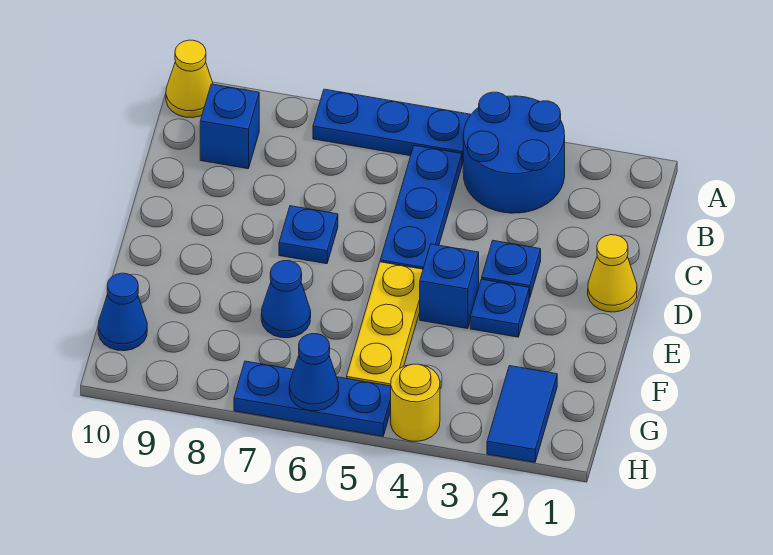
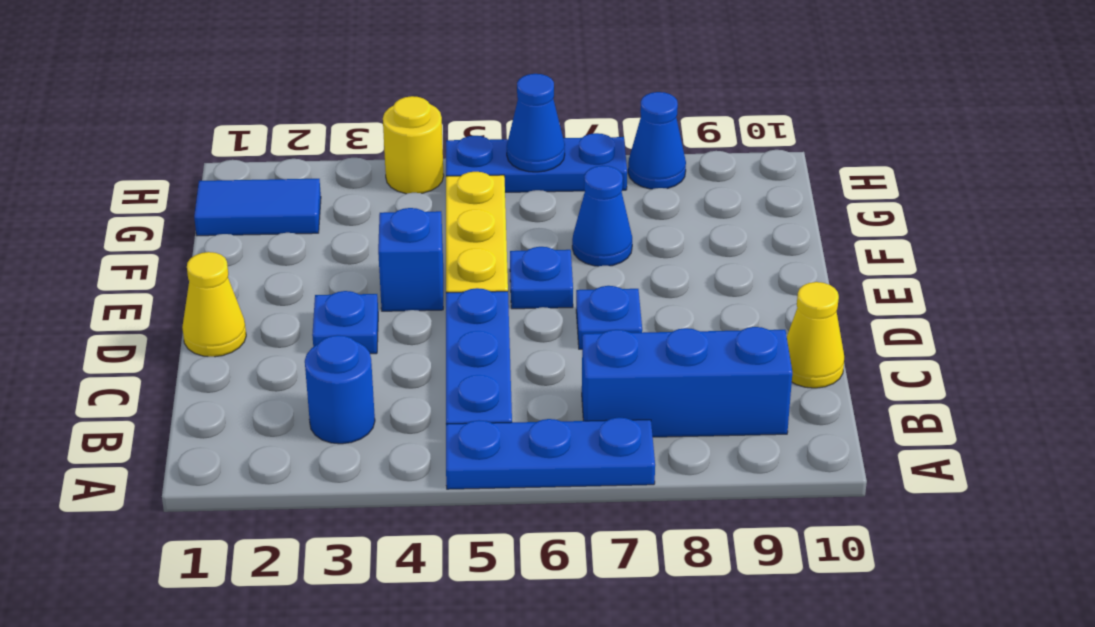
blue 2x2 round brick [463,92,565,213] -> blue 1x1 round brick [305,335,375,444]
yellow 1x1 cone [166,40,213,118] -> yellow 1x1 cone moved to [787,282,844,388]
blue 1x1 brick [200,84,259,169] -> blue 1x3 brick [582,327,792,437]
blue 1x1 plate [470,279,529,337] -> blue 1x1 plate moved to [510,247,573,309]
blue 1x2 tile [487,366,557,462] -> blue 1x2 tile turned to [194,179,321,236]
blue 1x1 cone [98,273,147,351] -> blue 1x1 cone moved to [628,92,686,189]

